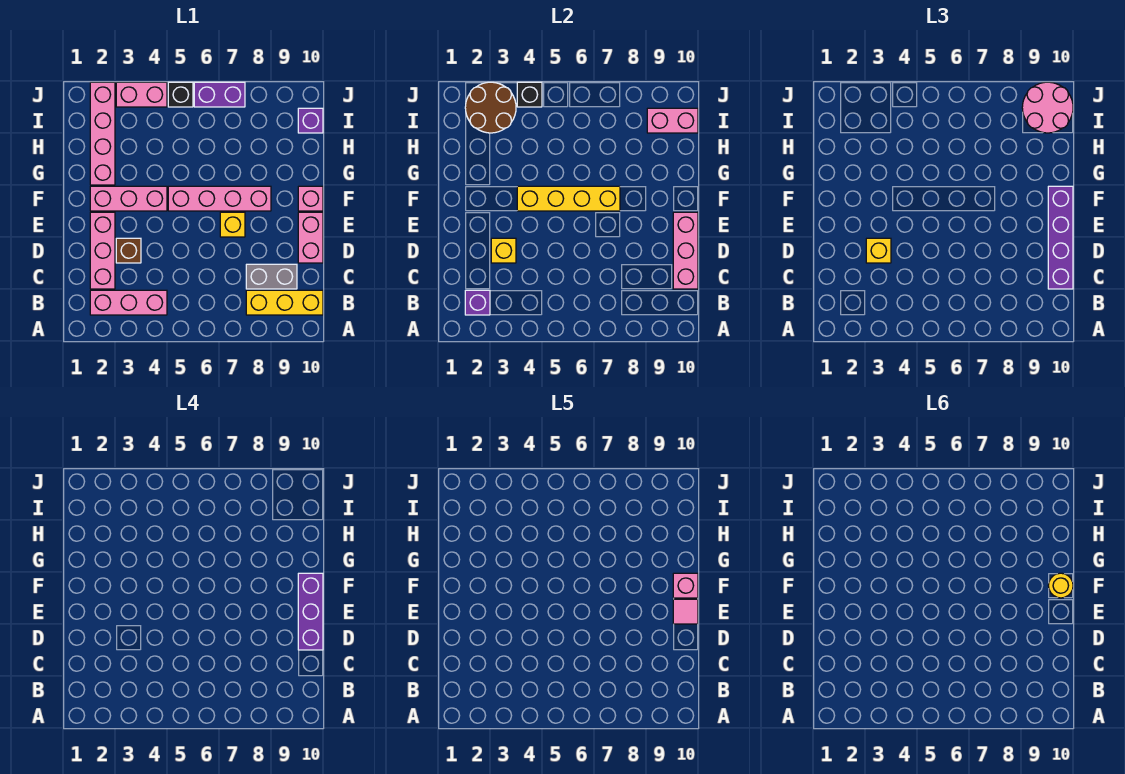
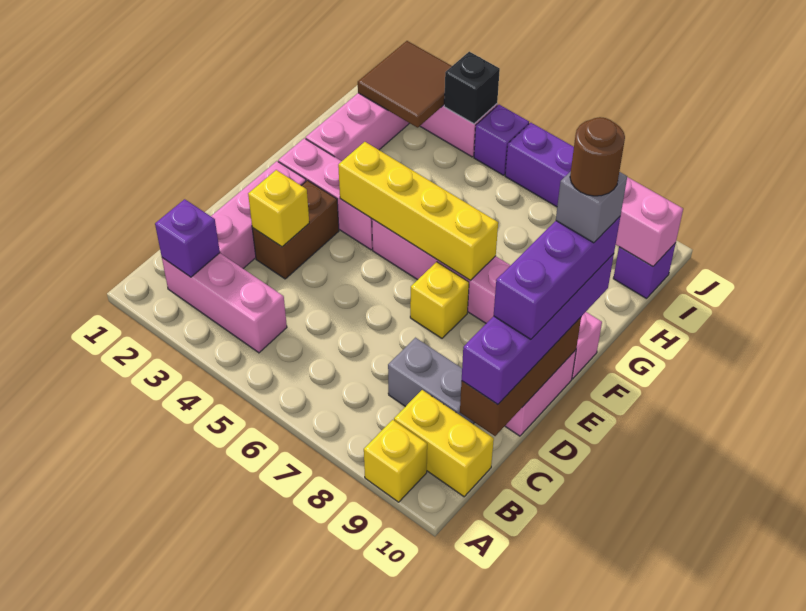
yellow 1x3 brick [246,290,323,315] -> yellow 1x2 brick [394,390,494,497]
pink 1x3 brick [673,212,698,289] -> brown 1x3 brick [460,317,581,436]
brown 1x1 brick [116,238,141,263] -> brown 1x2 brick [252,180,339,279]
yellow 1x1 brick [866,238,891,263] -> yellow 1x1 brick moved to [364,420,427,502]
pink 1x1 tile [673,599,698,624] -> none
pink 1x1 brick [673,573,698,598] -> grey 1x1 brick [556,171,627,243]
yellow 1x1 round brick [1048,573,1073,598] -> brown 1x1 round brick [570,117,625,196]
brown 2x2 round brick [465,82,516,133] -> brown 2x2 tile [358,41,452,128]
pink 2x2 round brick [1022,82,1073,133] -> none
black 1x1 brick [168,82,193,107] -> purple 1x1 brick [474,105,529,175]

